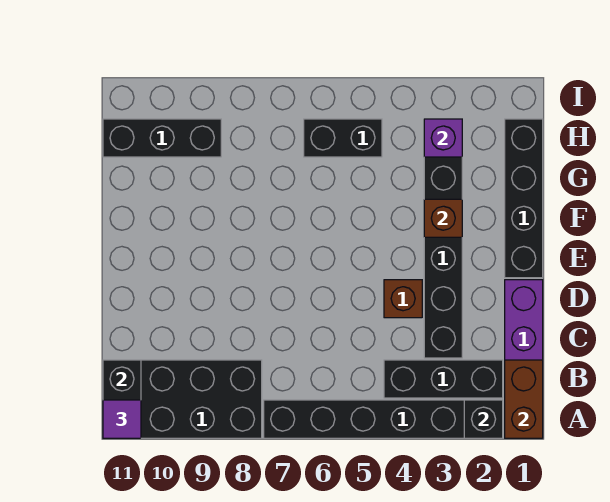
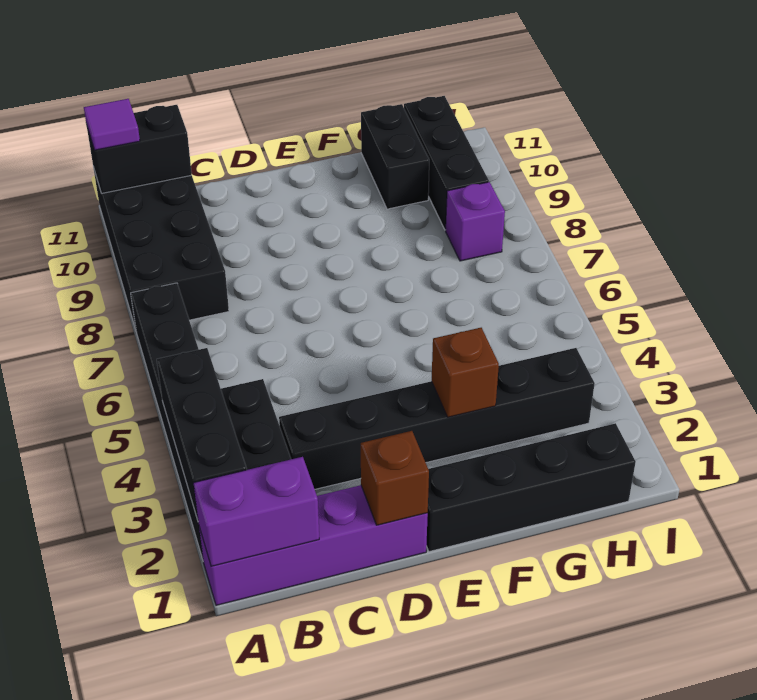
brown 1x2 brick [505,360,543,438] -> purple 1x2 brick [194,457,319,566]
black 1x1 brick [464,400,503,438] -> black 1x3 brick [157,348,247,520]
brown 1x1 brick [384,280,422,318] -> brown 1x1 brick moved to [361,431,429,525]
purple 1x1 brick [424,119,462,157] -> purple 1x1 brick moved to [446,182,505,261]
black 1x2 brick [304,119,382,157] -> black 1x2 brick moved to [361,104,429,209]

